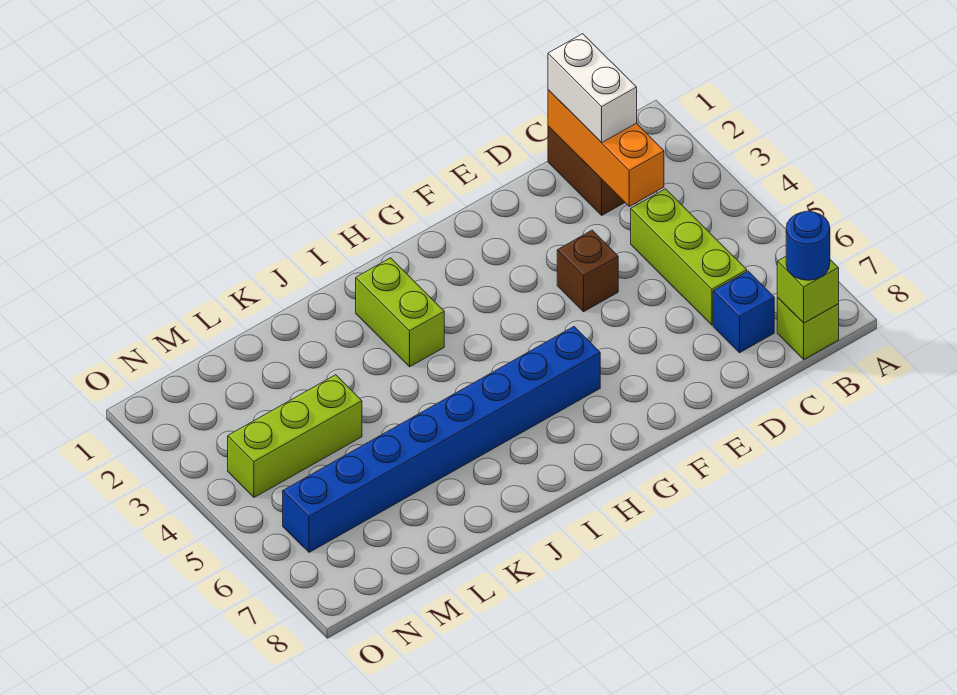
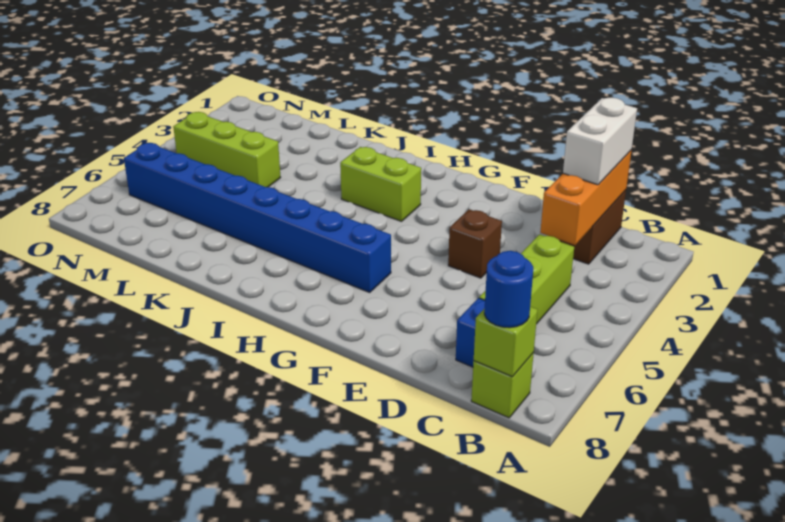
lime 1x2 brick [356,258,444,367] -> lime 1x2 brick turned to [340,147,421,221]

